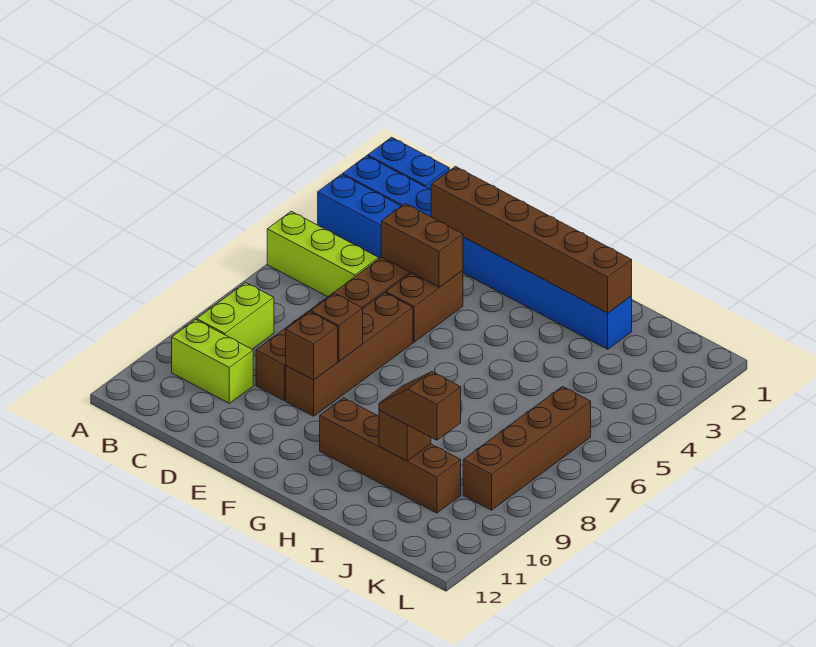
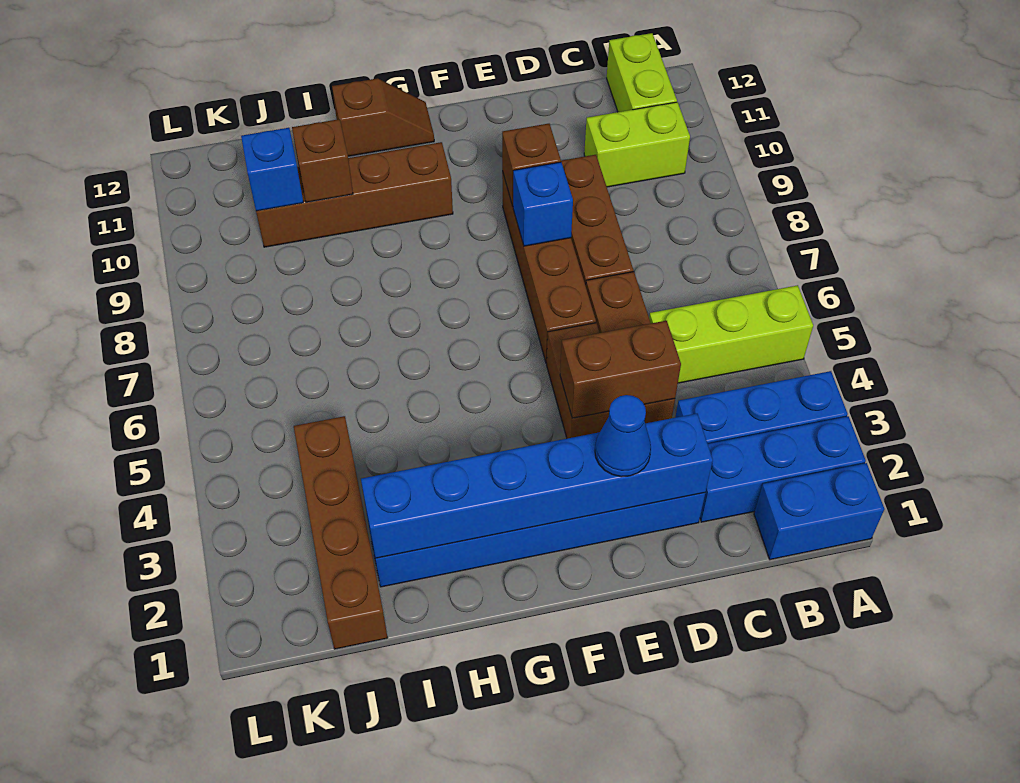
lime 1x2 brick [197,283,274,349] -> lime 1x2 brick moved to [607,33,677,112]
brown 1x6 brick [431,166,632,313] -> blue 1x6 brick [361,414,713,558]
none -> blue 1x1 cone [595,395,651,477]
brown 1x1 brick [311,293,363,361] -> blue 1x1 brick [513,162,573,246]
brown 1x2 slope [379,372,461,440] -> brown 1x2 slope moved to [332,78,434,156]
none -> blue 1x1 brick [241,128,303,211]
brown 1x4 brick [463,387,591,510] -> brown 1x4 brick moved to [294,416,388,649]

